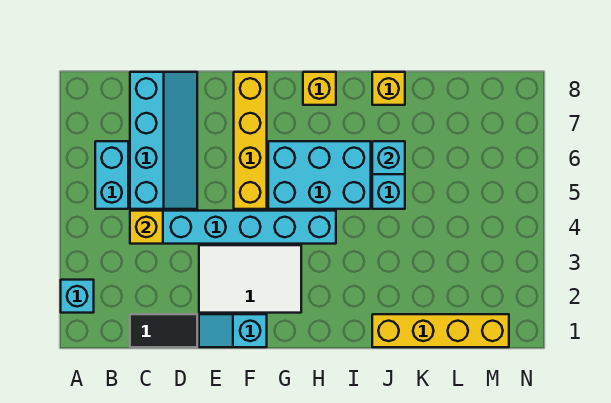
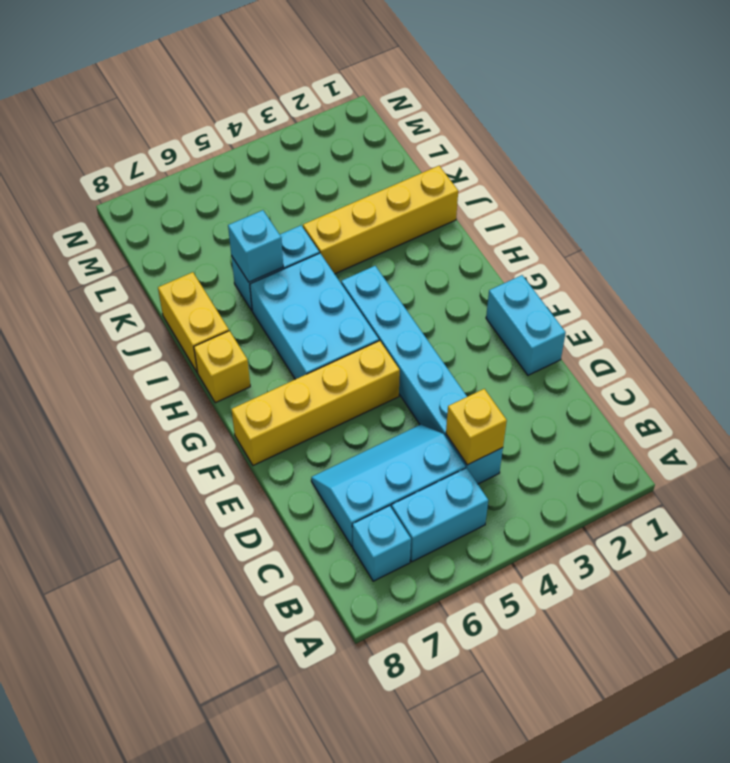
cyan 1x1 brick [61,280,94,313] -> cyan 1x1 brick moved to [352,506,411,581]
black 1x2 tile [130,314,197,347] -> none
cyan 2x4 slope [130,72,197,209] -> cyan 2x3 slope [311,425,465,546]
cyan 1x2 slope [199,314,267,347] -> cyan 1x2 brick [486,275,566,375]
white 2x3 tile [199,245,301,313] -> none
yellow 1x4 brick [372,314,509,347] -> yellow 1x4 brick turned to [303,166,458,274]
yellow 1x1 brick [372,72,405,105] -> yellow 1x2 brick [158,272,229,372]

